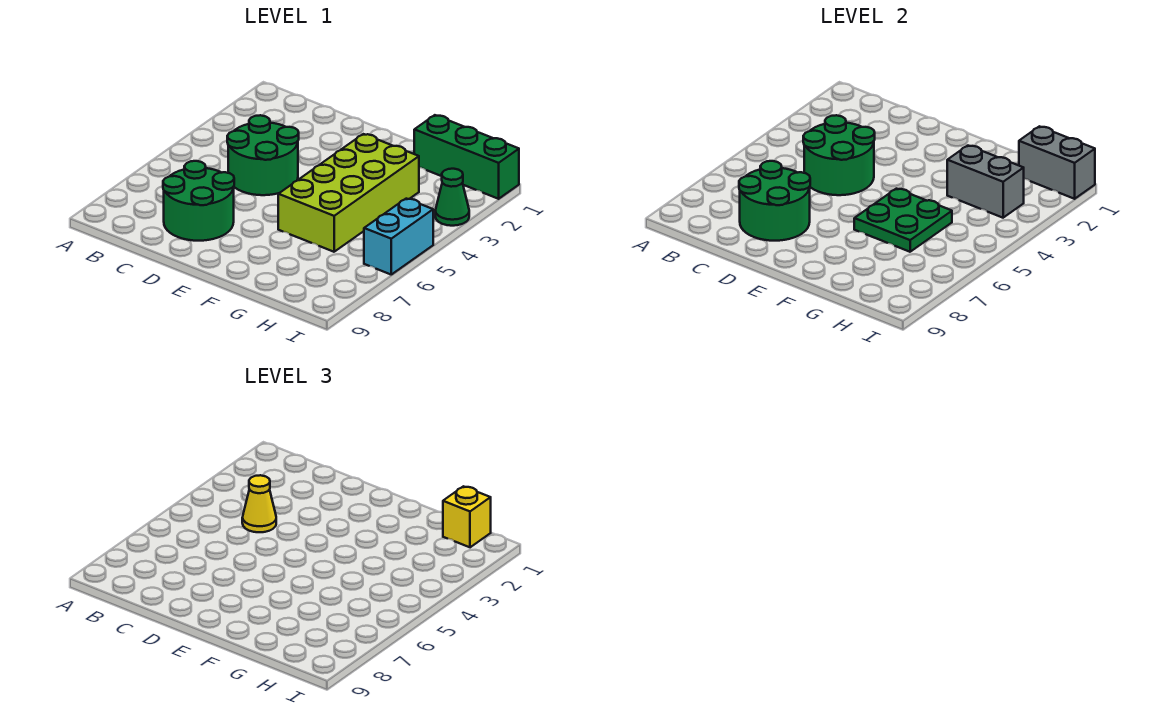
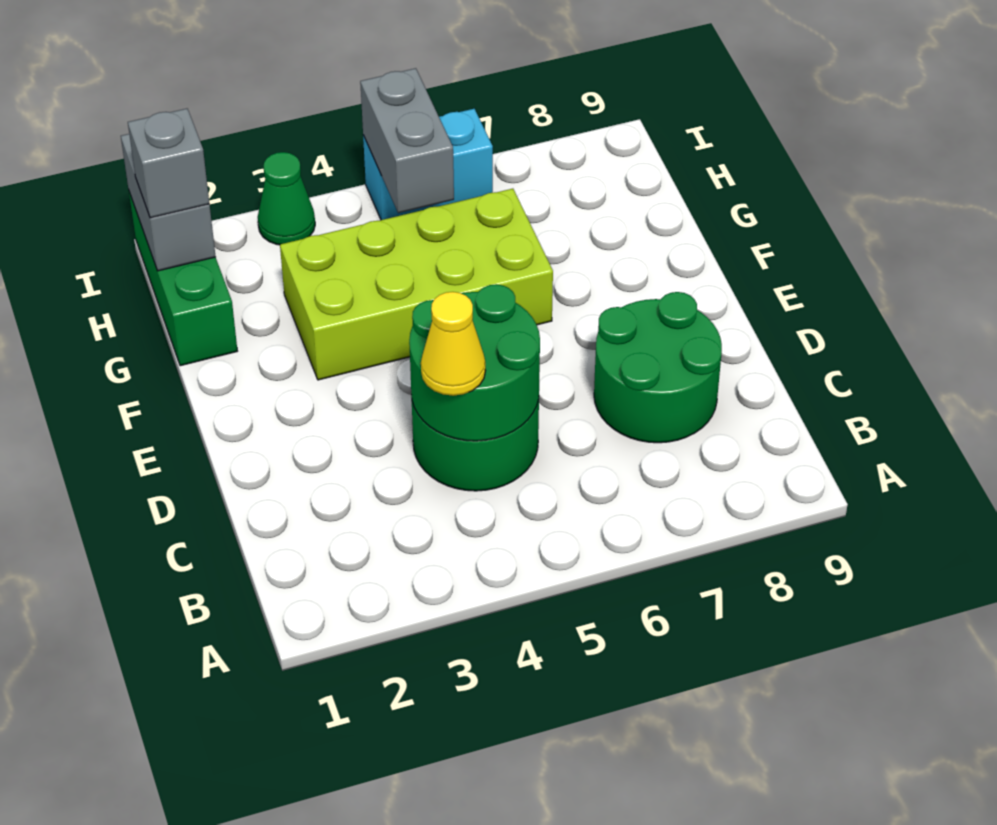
green 2x2 round brick [739,161,810,241] -> none
green 2x2 plate [854,189,952,252] -> none
grey 1x2 brick [947,146,1024,218] -> grey 1x2 brick moved to [360,68,454,213]
yellow 1x1 brick [443,486,491,547] -> grey 1x1 brick [128,109,209,218]

